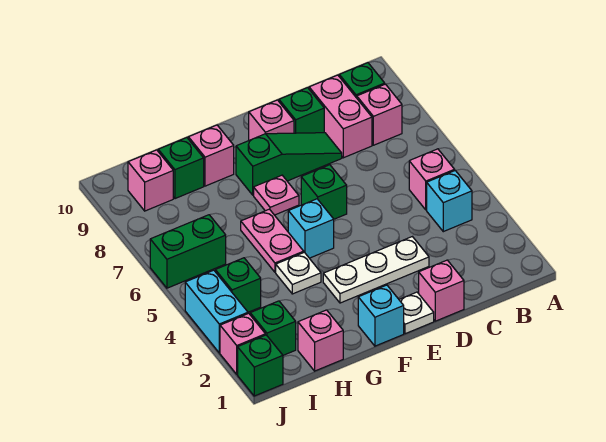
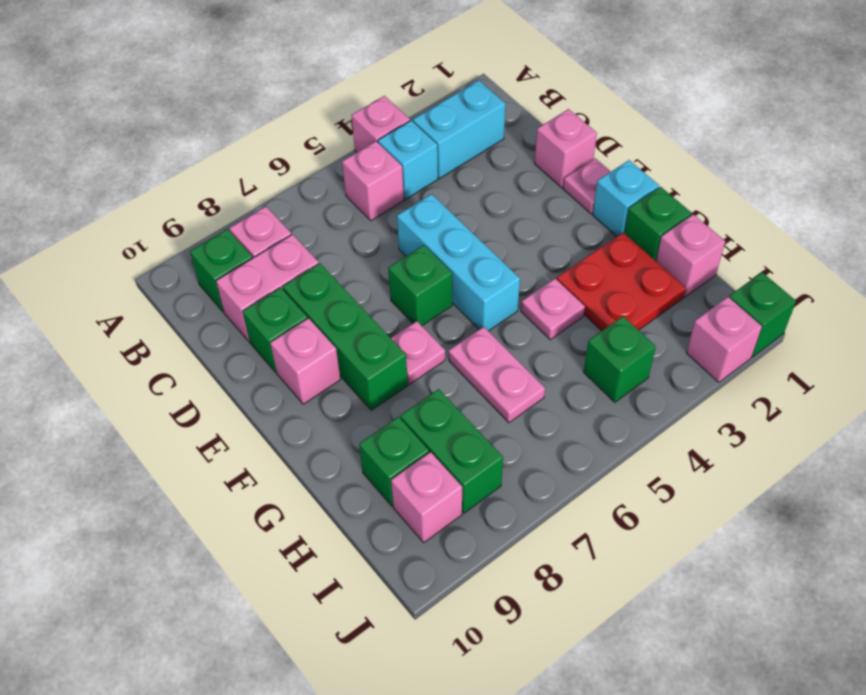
white 1x3 plate [323,237,429,303] -> none
green 1x3 slope [236,133,342,195] -> green 1x3 brick [283,263,408,410]
white 1x1 plate [399,292,434,334] -> pink 1x1 plate [563,158,611,214]
cyan 1x1 brick [288,199,334,258] -> cyan 1x3 brick [397,194,520,331]
none -> red 2x2 plate [557,233,686,331]
white 1x1 plate [276,252,321,294] -> pink 1x1 plate [521,279,585,340]
pink 1x2 plate [241,209,304,272] -> pink 1x2 plate turned to [449,327,545,423]
pink 1x1 brick [188,125,234,186] -> pink 1x1 brick moved to [351,96,410,152]
green 1x1 brick [250,301,296,355] -> green 1x1 brick moved to [624,187,692,261]
green 1x2 brick [150,215,226,288] -> green 1x2 brick moved to [401,389,503,513]
cyan 1x2 brick [185,270,248,353] -> cyan 1x2 brick moved to [413,81,505,178]

